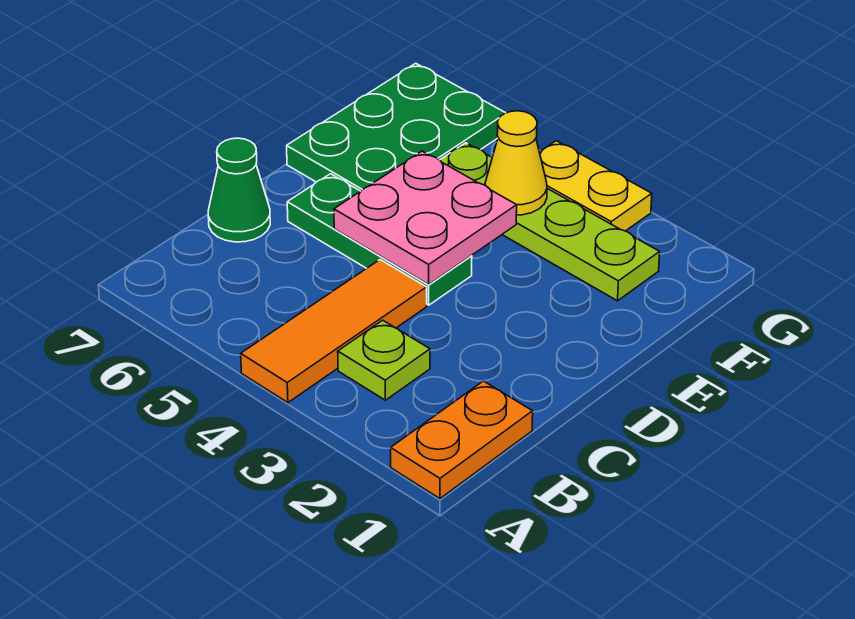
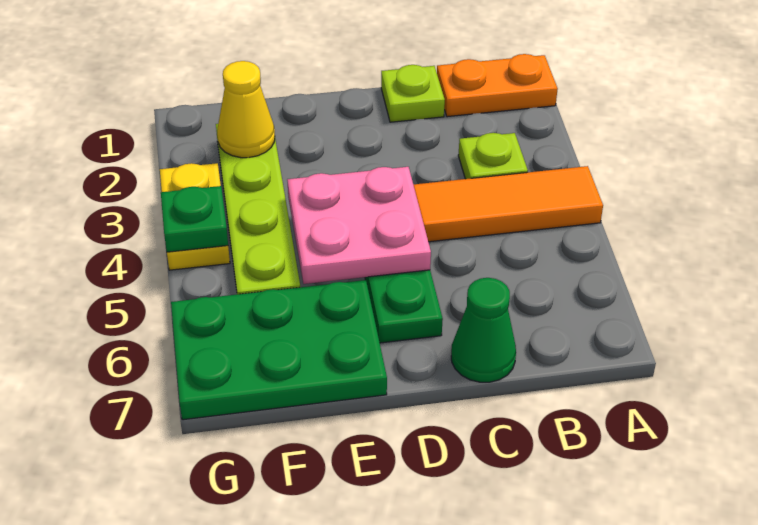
none -> lime 1x1 plate [381,65,445,122]
yellow 1x1 cone [485,111,547,215] -> yellow 1x1 cone moved to [217,61,275,158]
none -> green 1x1 plate [161,186,228,252]

